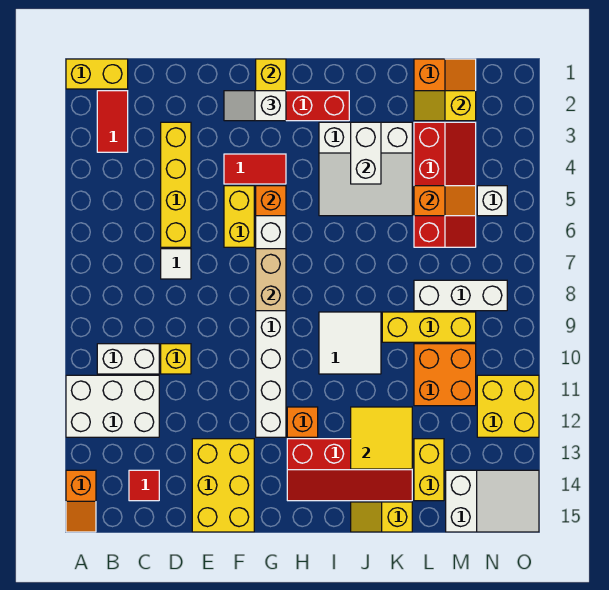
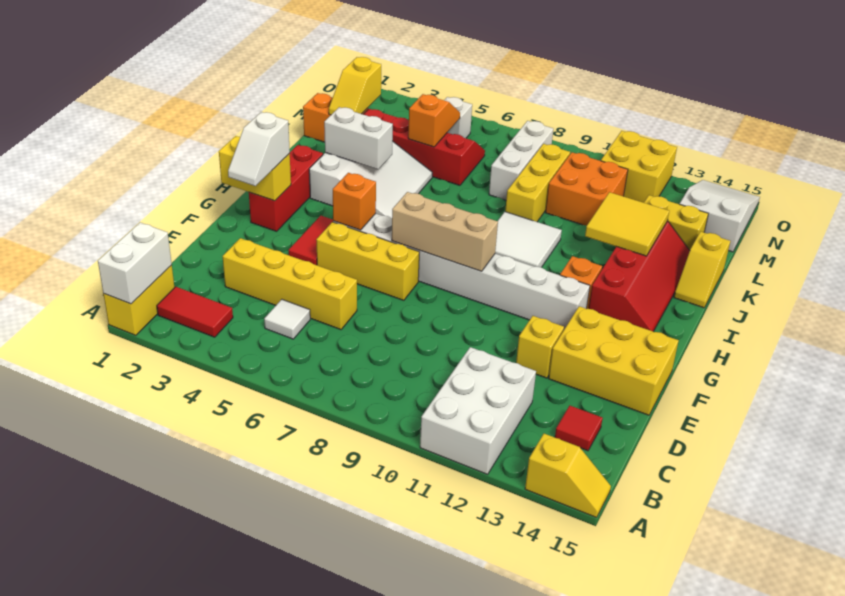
orange 1x2 slope [66,470,96,532] -> yellow 1x2 slope [525,434,611,517]
white 1x2 brick [97,344,159,374] -> white 1x2 brick moved to [98,223,172,304]
white 1x1 tile [161,249,191,279] -> white 1x1 tile moved to [264,299,310,339]
yellow 1x1 brick [161,344,191,374] -> yellow 1x1 brick moved to [516,316,564,378]
yellow 1x2 brick [224,186,254,247] -> yellow 1x3 brick [316,222,419,300]
tan 1x2 brick [256,249,286,311] -> tan 1x3 brick [392,192,498,271]

